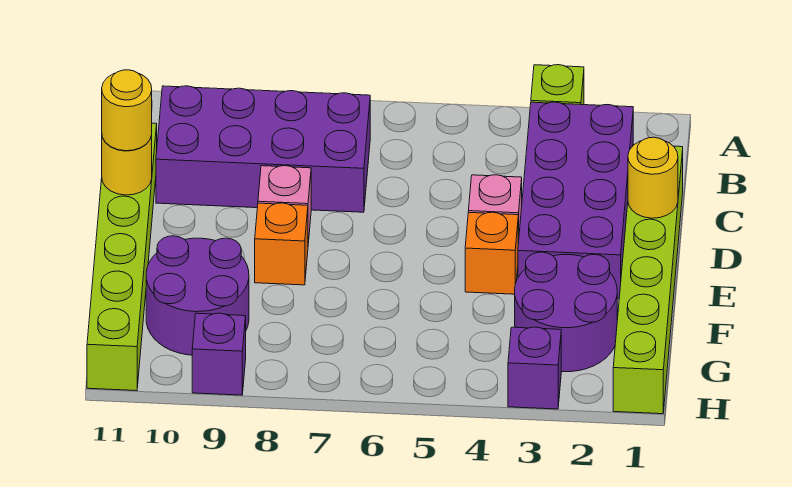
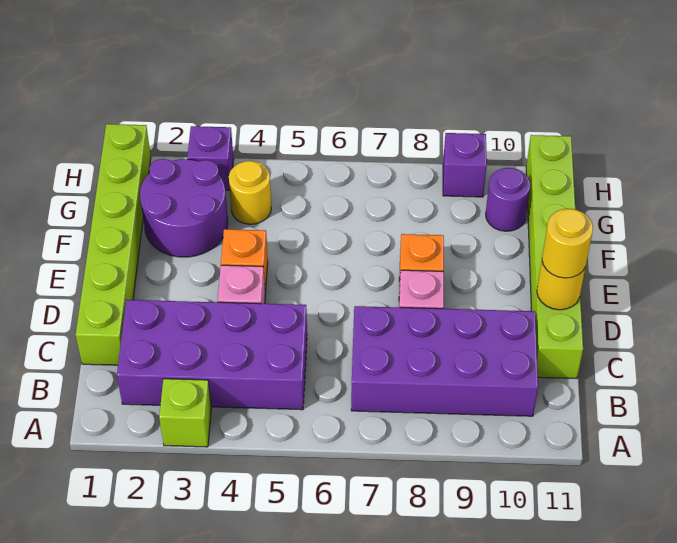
purple 2x4 brick [518,102,633,299] -> purple 2x4 brick turned to [117,300,307,410]
yellow 1x1 round brick [628,137,678,218] -> yellow 1x1 round brick moved to [229,161,271,224]
purple 2x2 round brick [146,236,249,355] -> purple 1x1 round brick [486,168,530,231]

